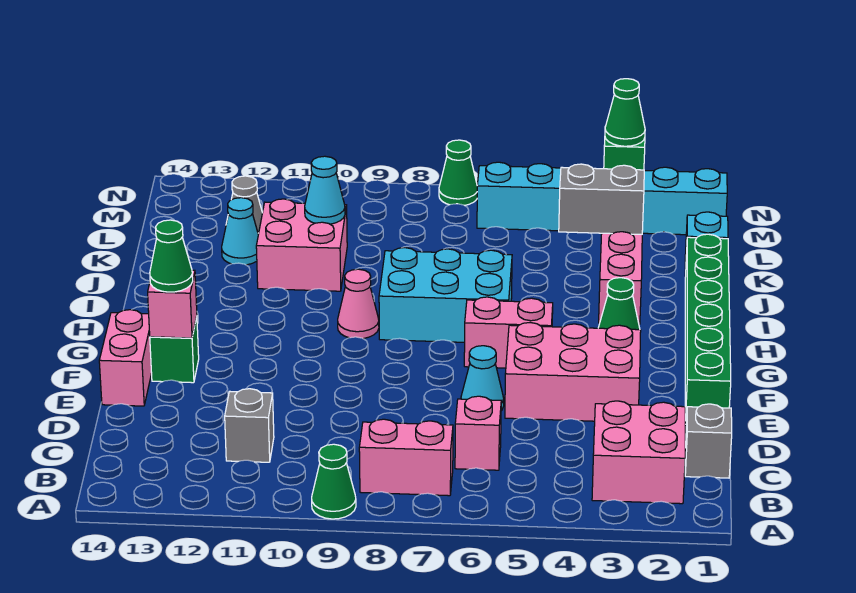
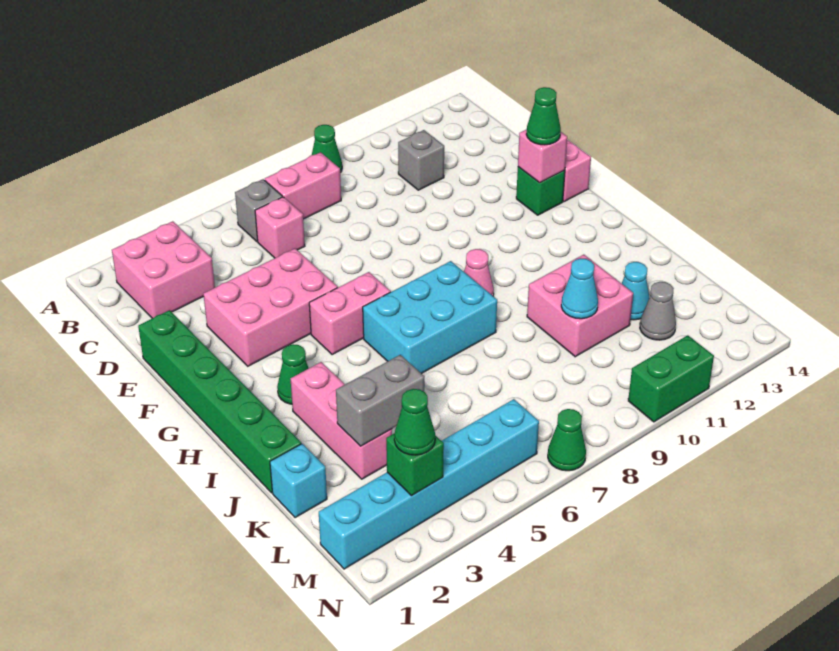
grey 1x1 brick [685,404,732,478] -> grey 1x1 brick moved to [235,179,282,241]
cyan 1x1 cone [461,346,504,411] -> none
none -> green 1x2 brick [628,335,714,422]

